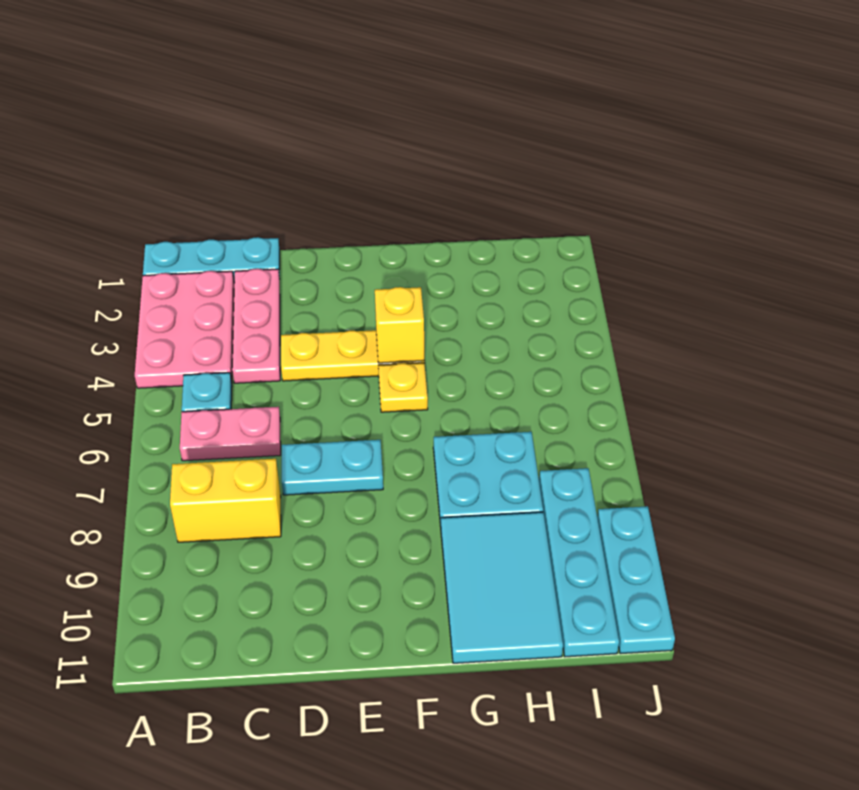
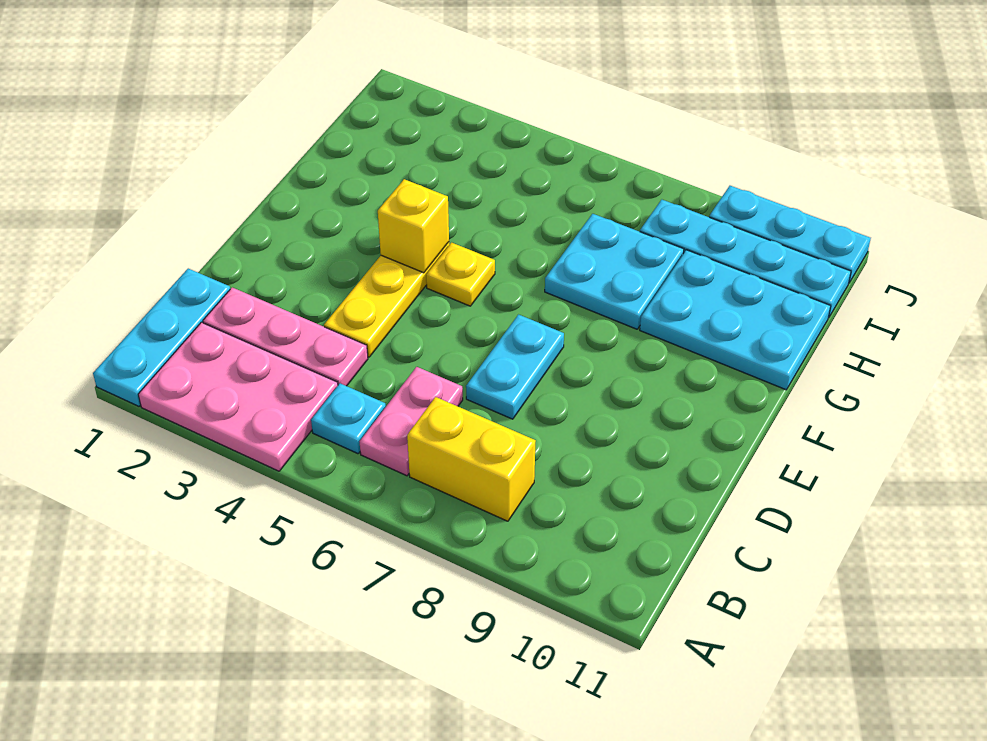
yellow 1x2 brick [170,459,281,542] -> yellow 1x2 brick turned to [407,397,536,521]
cyan 2x3 tile [441,512,563,663] -> cyan 2x3 plate [640,250,831,390]

